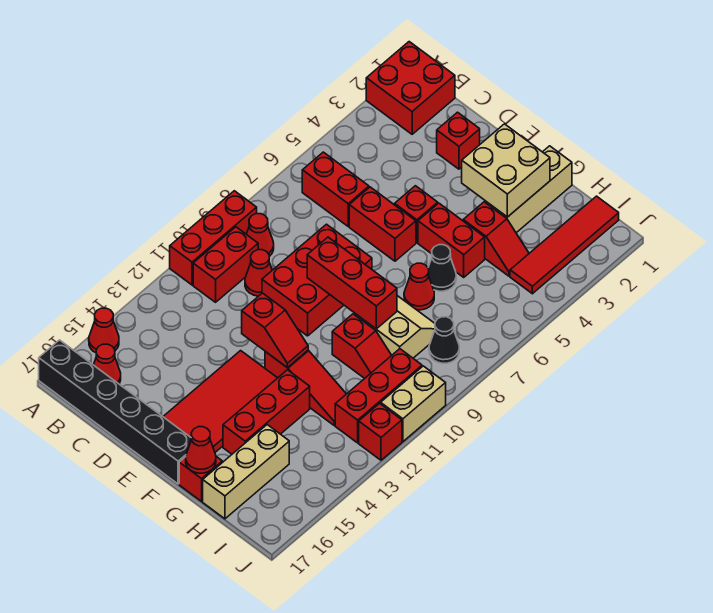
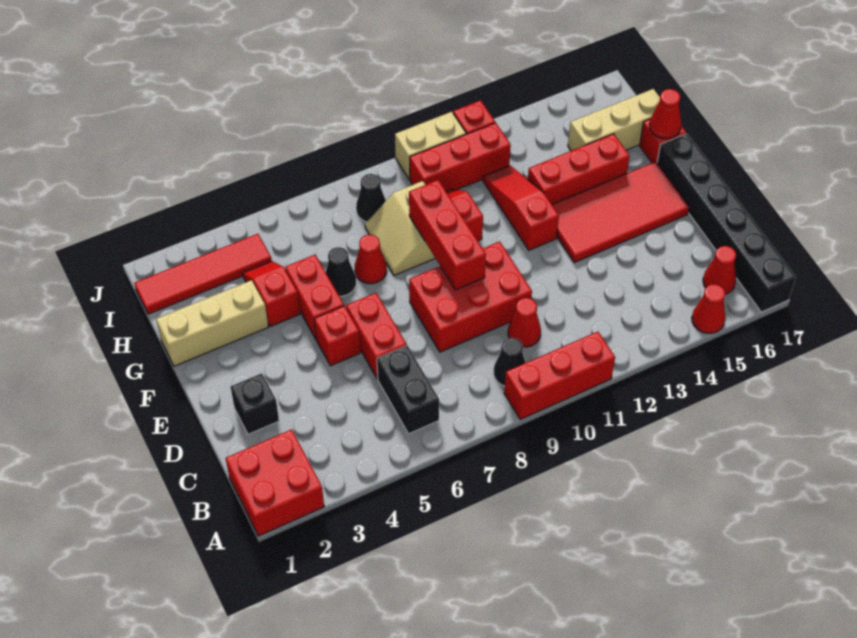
red 1x2 brick [302,152,369,226] -> black 1x2 brick [377,346,439,434]
red 1x1 cone [246,214,274,257] -> black 1x1 cone [494,338,525,386]
red 1x2 brick [193,227,258,302] -> none
red 1x1 brick [437,112,480,169] -> black 1x1 brick [231,373,279,434]
red 1x2 slope [242,293,308,368] -> none
tan 2x2 brick [462,124,550,217] -> none

